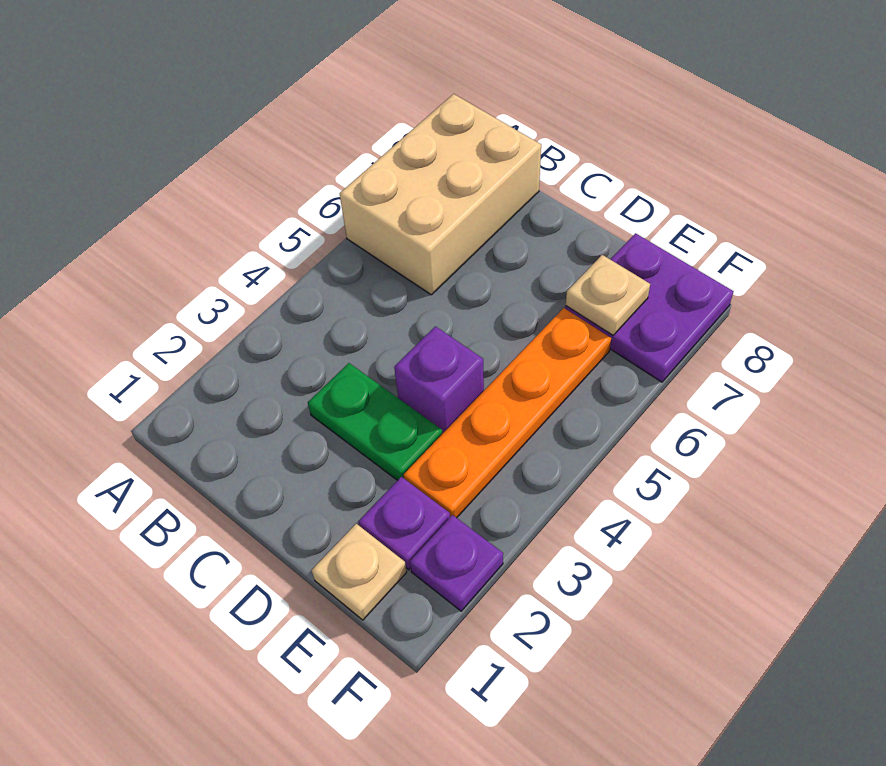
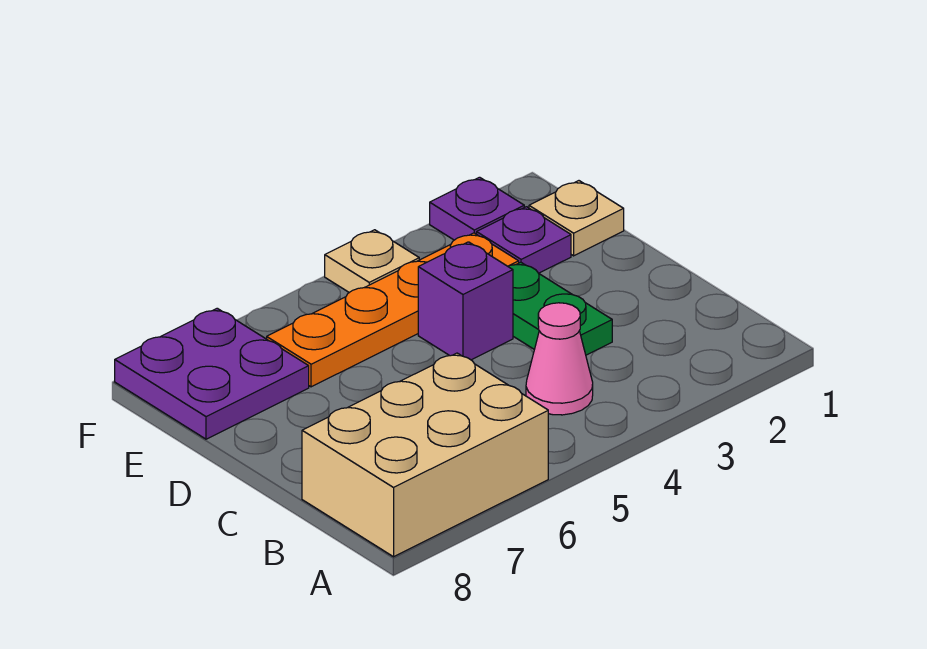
none -> pink 1x1 cone [526,303,593,415]
tan 1x1 plate [566,255,650,335] -> tan 1x1 plate moved to [325,230,419,292]

